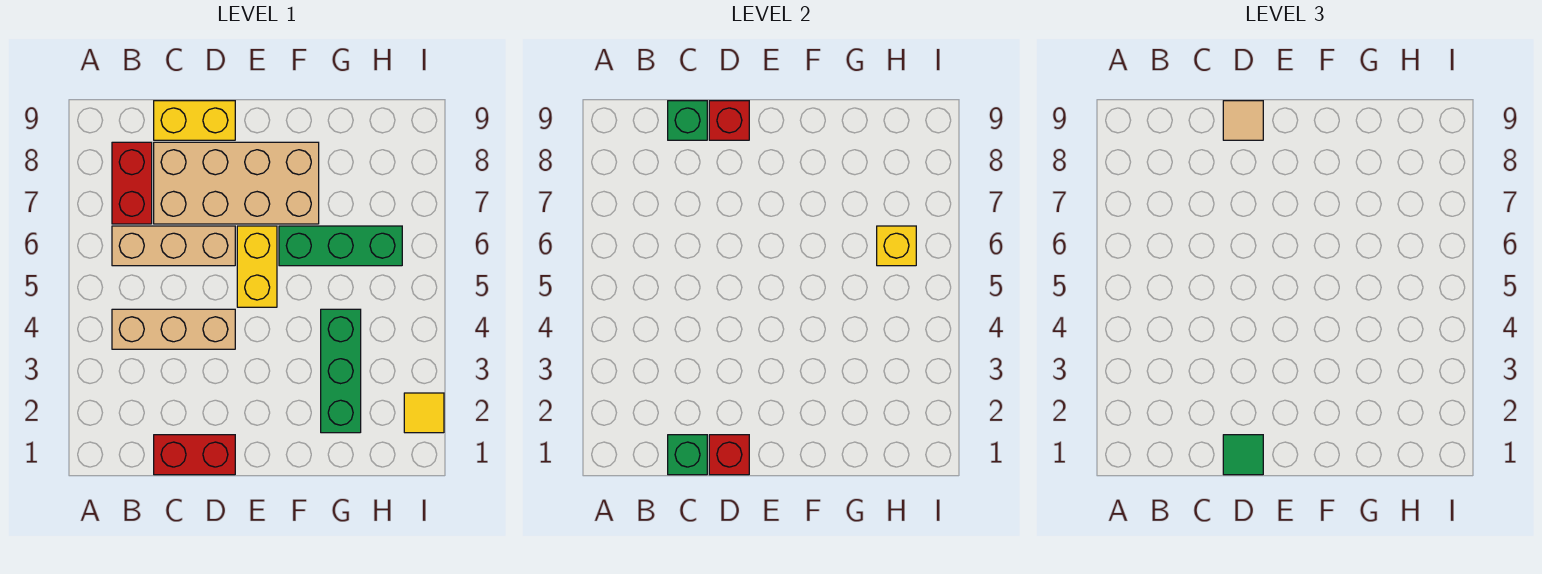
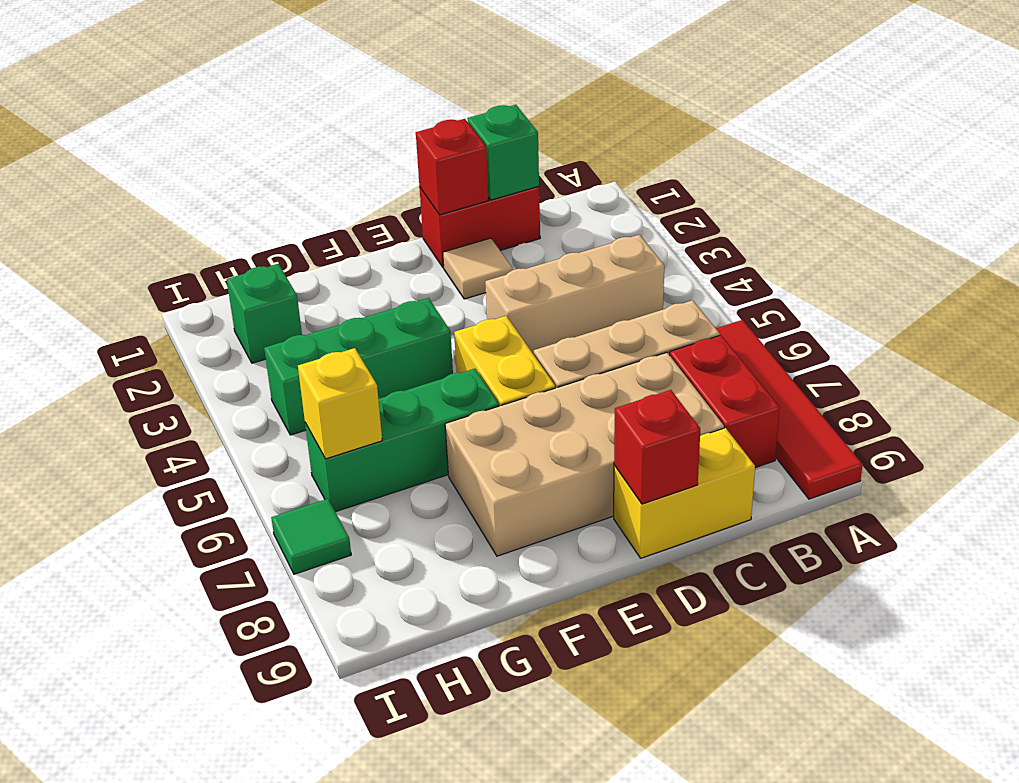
none -> red 1x4 tile [716,320,863,499]
green 1x1 brick [668,101,707,140] -> green 1x1 brick moved to [227,264,302,363]
green 1x1 tile [1223,435,1263,475] -> green 1x1 tile moved to [271,499,351,574]
tan 1x1 tile [1223,101,1263,140] -> tan 1x1 tile moved to [443,238,512,299]
green 1x3 brick [321,309,361,433] -> green 1x3 brick turned to [264,298,453,435]
yellow 1x1 tile [404,393,444,433] -> none

